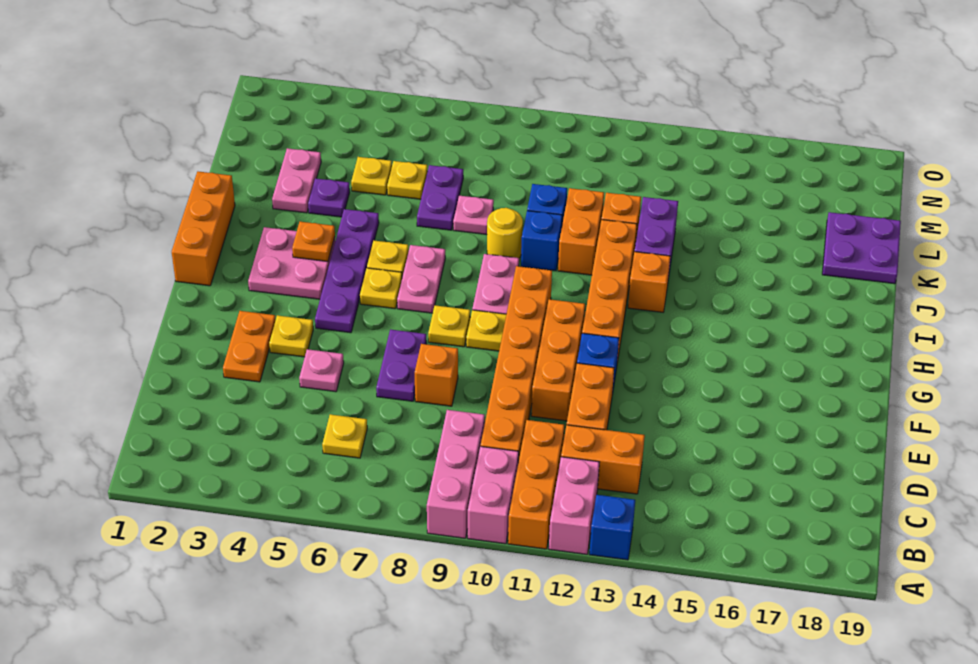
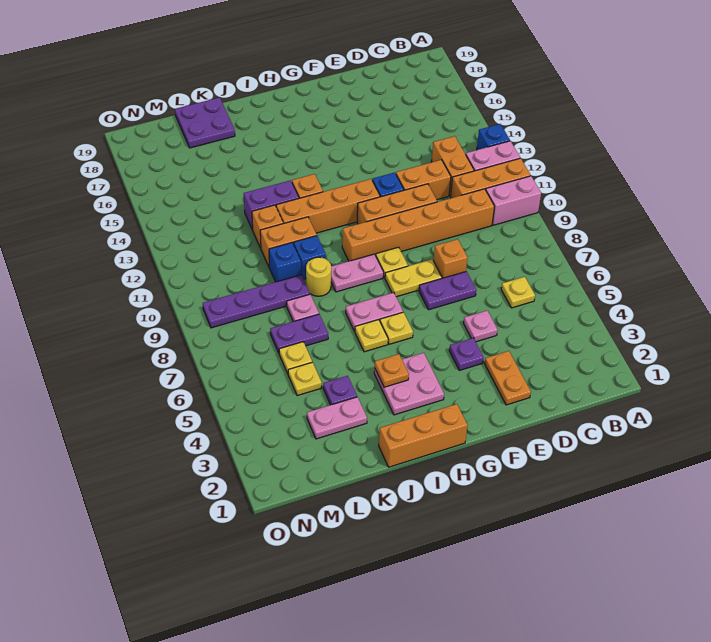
pink 1x3 brick [427,410,485,538] -> none
orange 1x2 plate [223,311,276,382] -> orange 1x2 plate turned to [485,351,531,405]
yellow 1x1 plate [269,315,313,357] -> purple 1x1 plate [449,338,484,370]
purple 1x4 plate [315,209,379,333] -> purple 1x4 plate moved to [203,275,310,328]
yellow 1x1 plate [428,305,470,347] -> yellow 1x2 plate [385,259,442,297]

